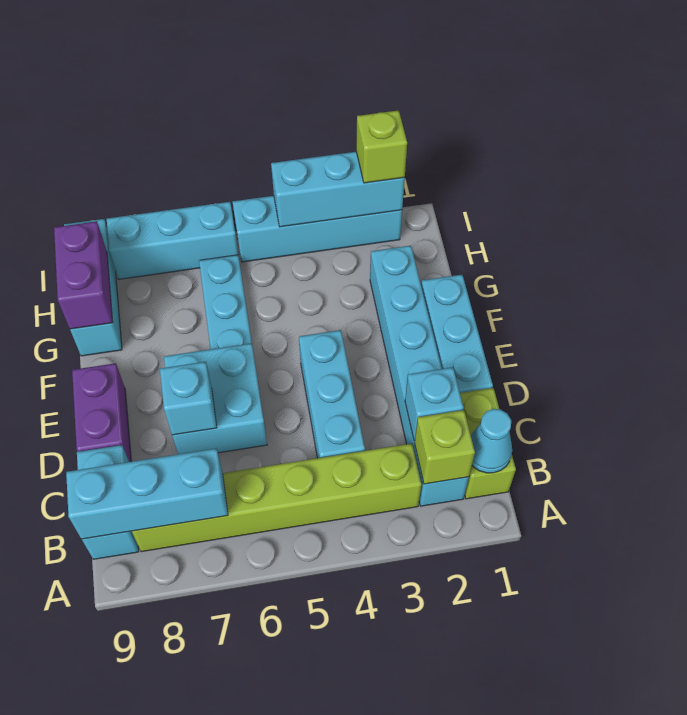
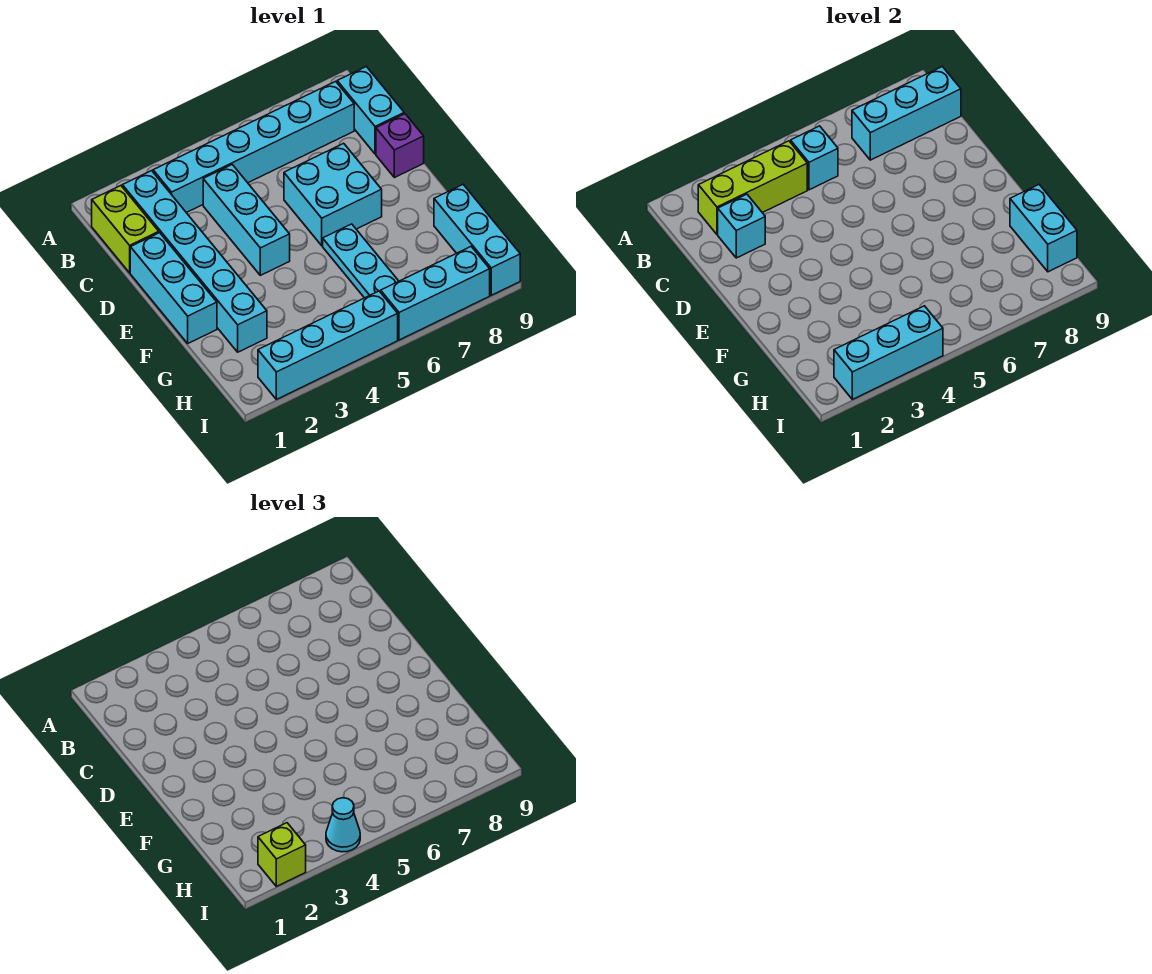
cyan 1x1 cone [471,409,512,473] -> cyan 1x1 cone moved to [326,798,360,852]
lime 1x1 brick [415,410,475,484] -> lime 1x3 brick [698,141,807,234]
lime 1x6 brick [132,443,421,552] -> cyan 1x6 brick [153,81,354,213]
cyan 1x1 brick [160,362,217,435] -> cyan 1x1 brick moved to [791,126,838,190]
purple 1x2 brick [72,363,131,462] -> purple 1x1 brick [376,114,424,178]
purple 1x2 brick [54,221,113,329] -> cyan 1x2 brick [1010,185,1077,272]

